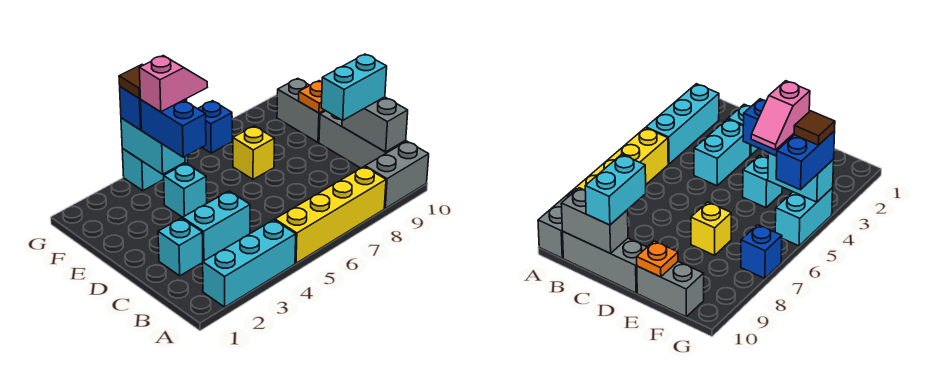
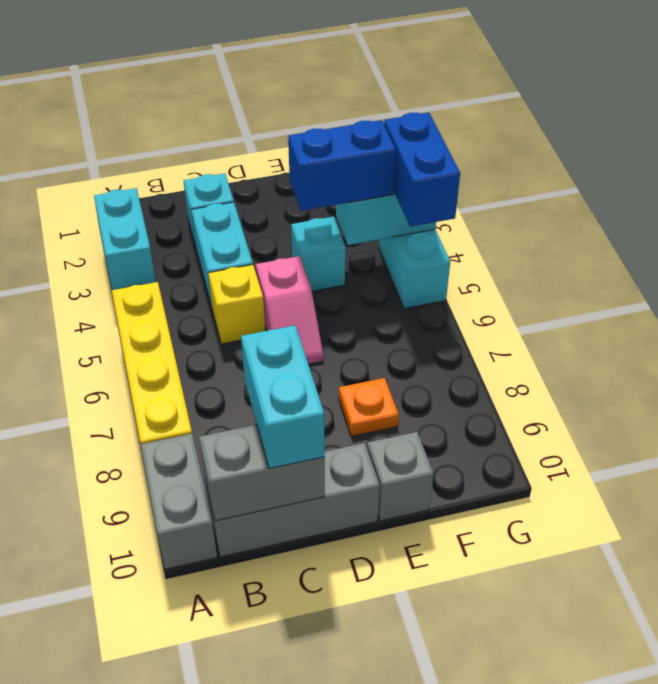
cyan 1x3 brick [203,220,296,307] -> cyan 1x2 brick [94,188,156,290]
yellow 1x1 brick [233,126,274,179] -> yellow 1x1 brick moved to [208,265,265,344]
grey 1x2 brick [277,78,325,142] -> grey 1x1 brick [367,432,434,521]
orange 1x1 plate [299,81,324,113] -> orange 1x1 plate moved to [339,378,399,436]
pink 1x2 slope [139,56,207,112] -> pink 1x2 slope moved to [256,256,323,364]
brown 1x1 tile [119,65,143,99] -> none
blue 1x1 brick [198,101,232,153] -> none

